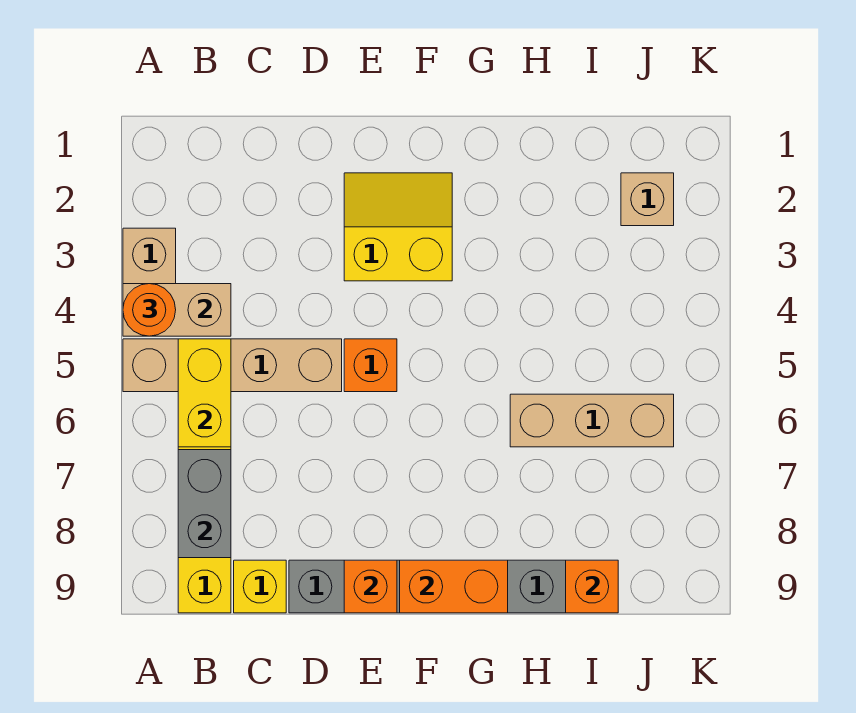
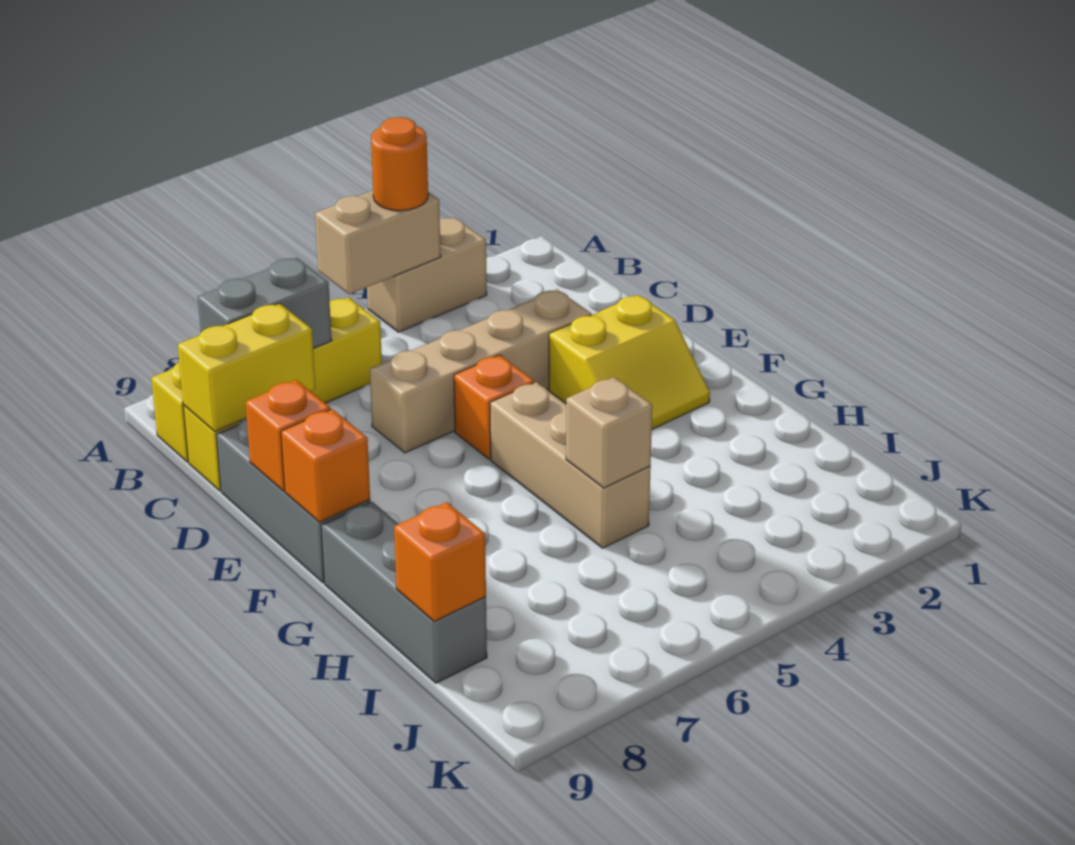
tan 1x2 brick [123,284,231,336] -> tan 1x2 brick turned to [315,191,441,294]
tan 1x4 brick [123,339,342,392] -> tan 1x4 brick turned to [370,289,591,453]
yellow 1x2 brick [178,339,231,447] -> yellow 1x2 brick moved to [178,303,316,431]
yellow 2x2 slope [344,173,452,281] -> yellow 2x2 slope turned to [549,295,710,429]
orange 1x2 brick [400,560,508,613] -> orange 1x1 brick [281,409,370,522]
tan 1x3 brick [510,394,674,447] -> tan 1x3 brick moved to [490,382,651,548]
tan 1x1 brick [621,173,674,226] -> tan 1x1 brick moved to [566,377,652,488]

